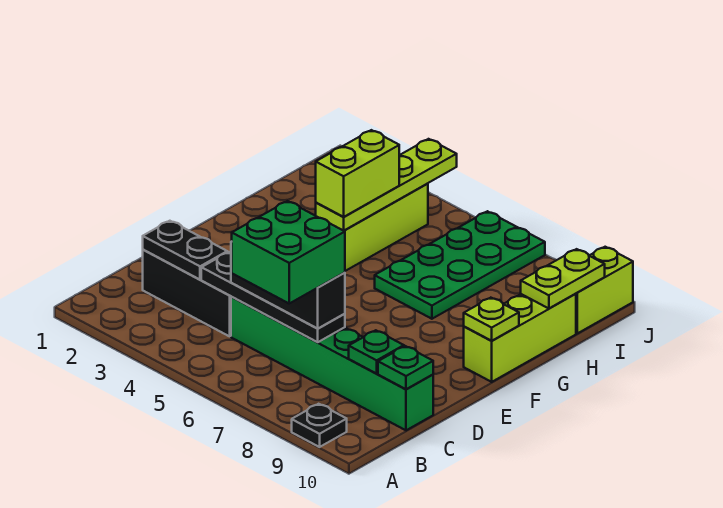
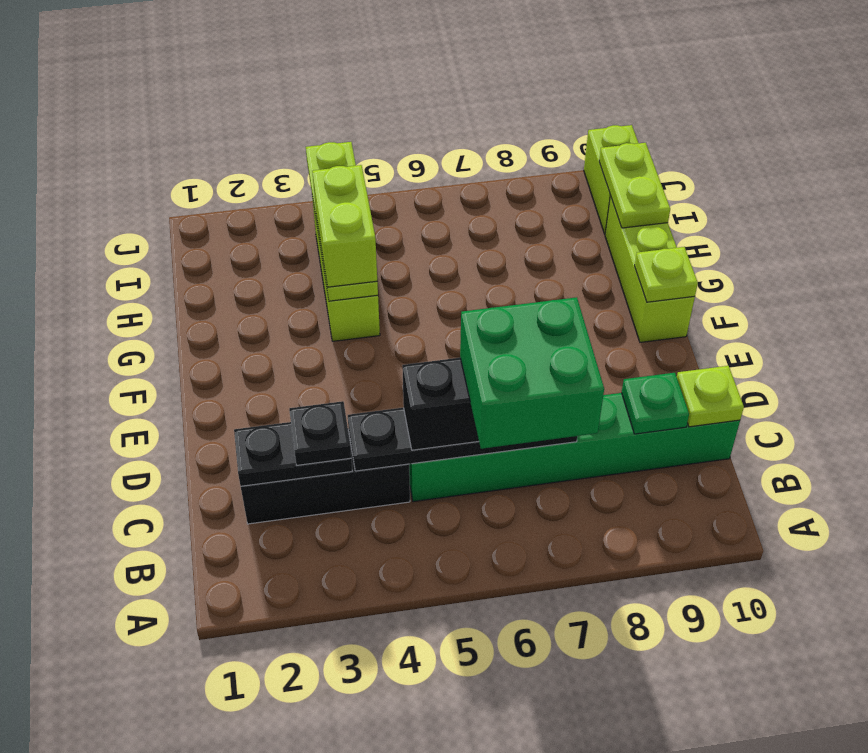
black 1x1 plate [292,404,347,447] -> black 1x1 plate moved to [289,401,351,465]
green 1x1 plate [378,346,433,389] -> lime 1x1 plate [677,366,744,427]
green 2x4 plate [375,211,545,319] -> none

